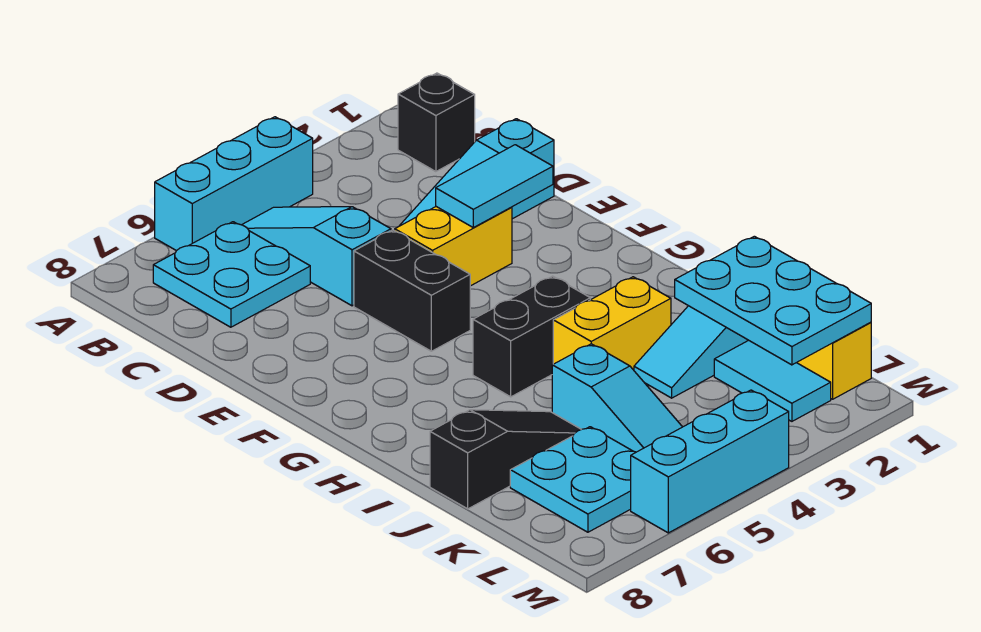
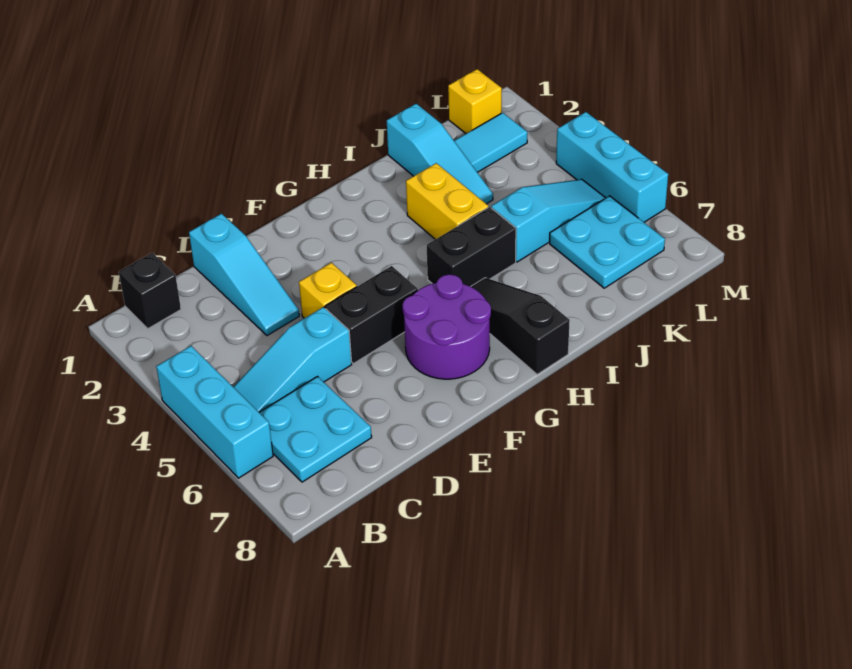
cyan 1x2 tile [436,145,553,228] -> none
yellow 1x2 brick [395,207,512,286] -> yellow 1x1 brick [299,263,357,318]
none -> purple 2x2 round brick [403,275,491,379]
black 1x2 brick [473,276,590,397] -> black 1x2 brick turned to [427,207,516,287]
cyan 2x3 plate [675,236,871,365] -> none
black 1x3 slope [430,410,581,509] -> black 1x3 slope moved to [471,278,570,374]

